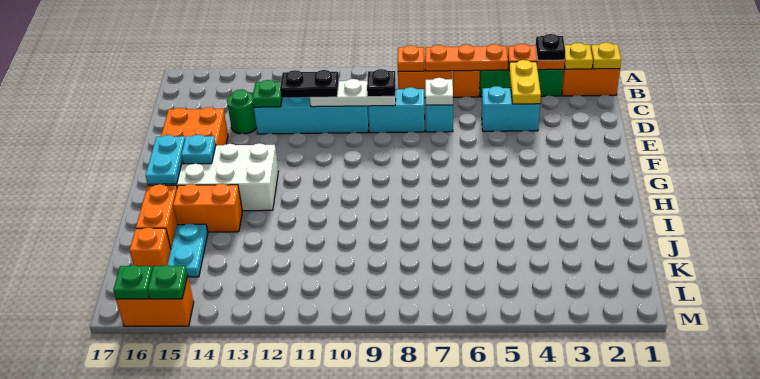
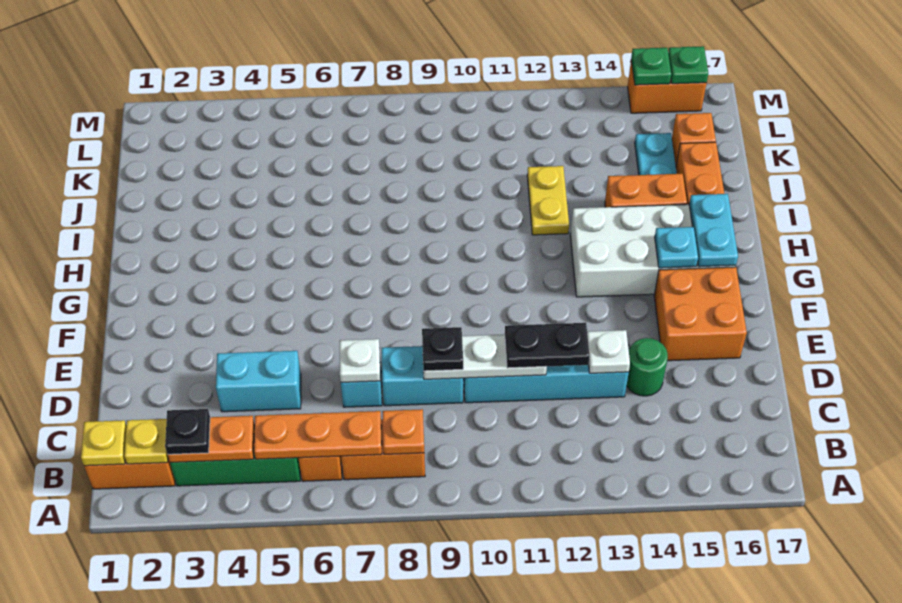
yellow 1x2 plate [509,60,541,104] -> yellow 1x2 plate moved to [527,166,569,235]
green 1x1 plate [252,80,282,107] -> white 1x1 plate [587,330,630,373]

